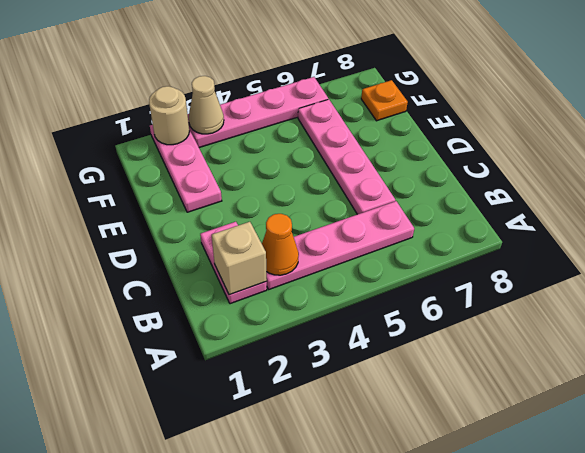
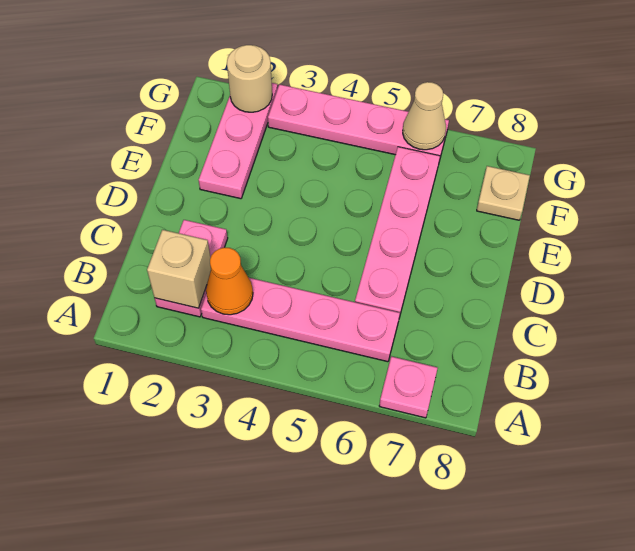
none -> pink 1x1 plate [379,356,438,418]
orange 1x1 plate [361,80,408,121] -> tan 1x1 plate [477,166,530,220]
tan 1x1 cone [189,76,224,134] -> tan 1x1 cone moved to [403,82,446,150]

